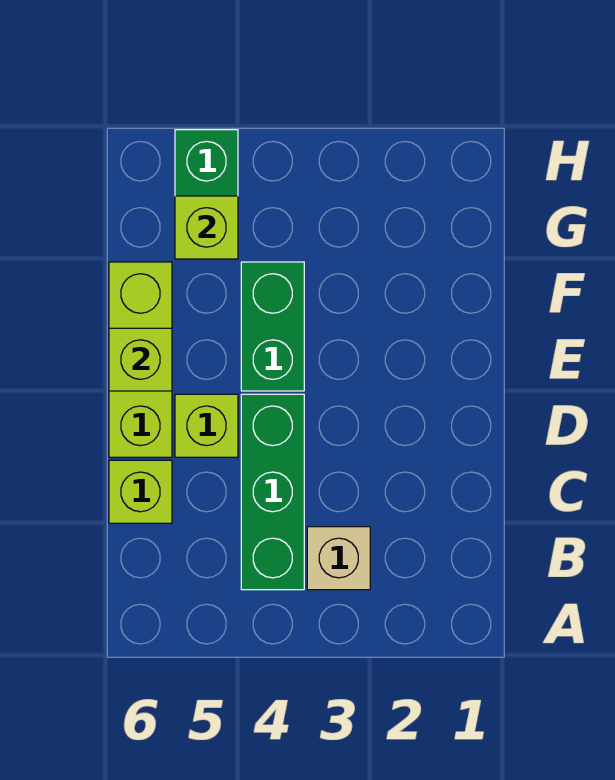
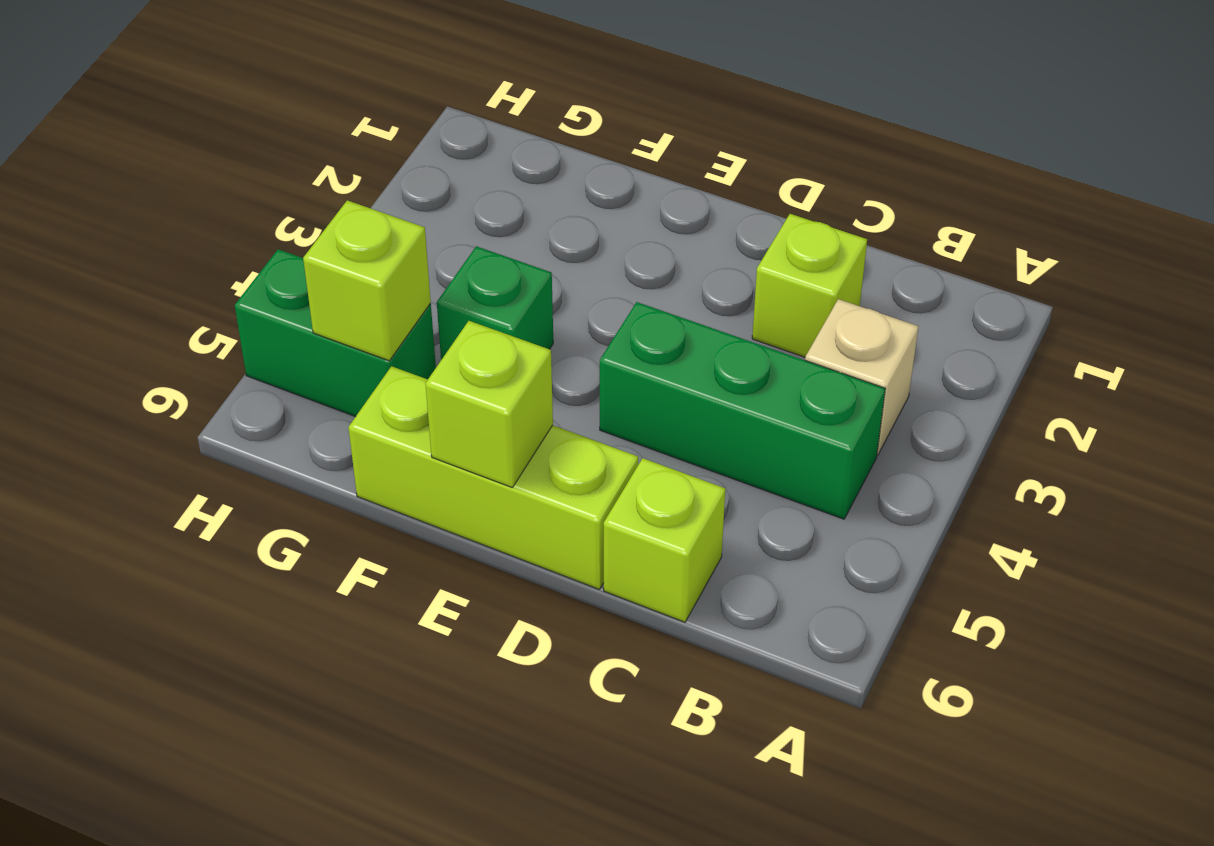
lime 1x1 brick [175,394,238,457] -> lime 1x1 brick moved to [752,214,867,357]
green 1x2 brick [241,262,304,391] -> green 1x1 brick [437,246,553,360]

